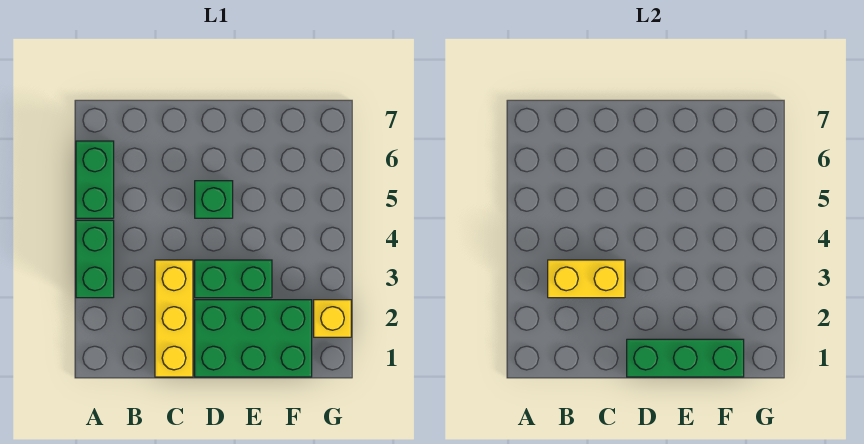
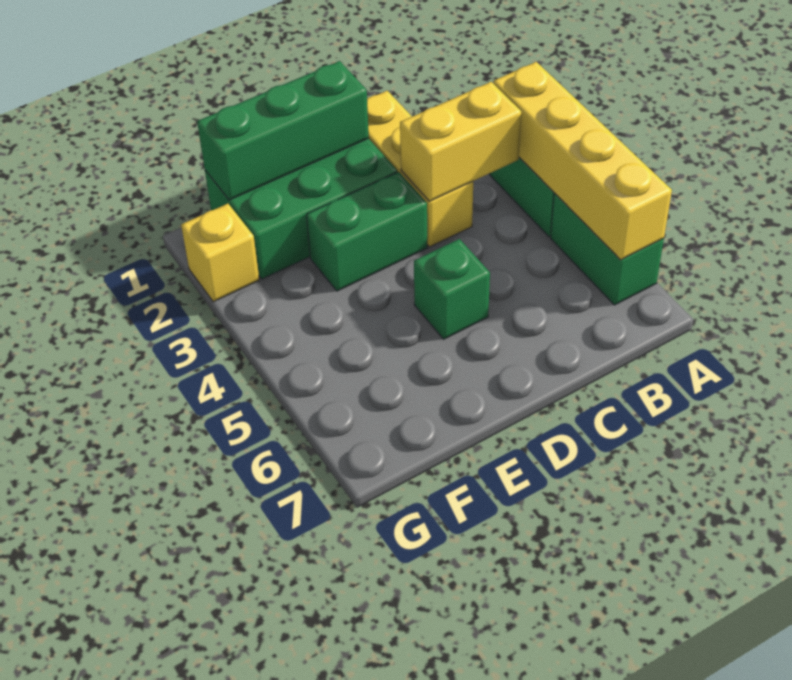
none -> yellow 1x4 brick [493,62,672,260]

